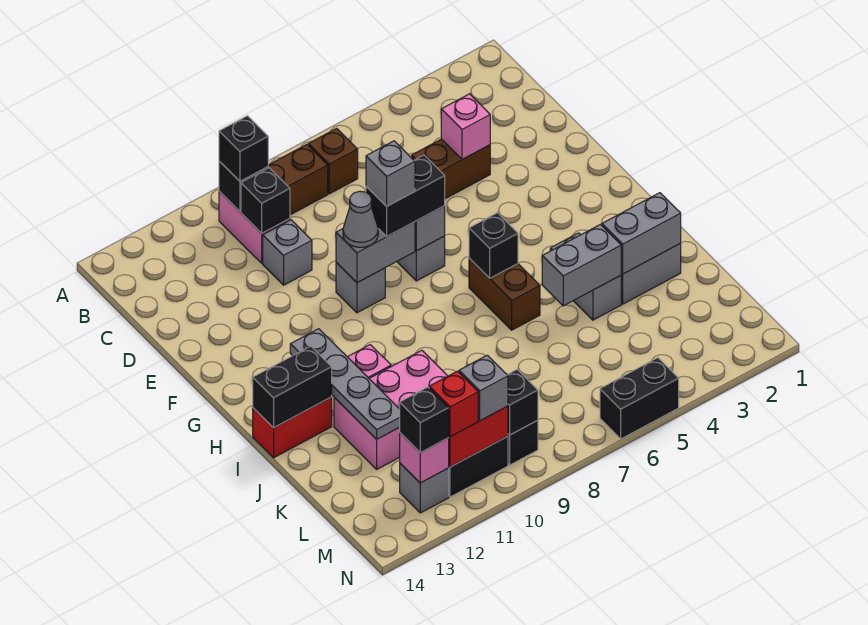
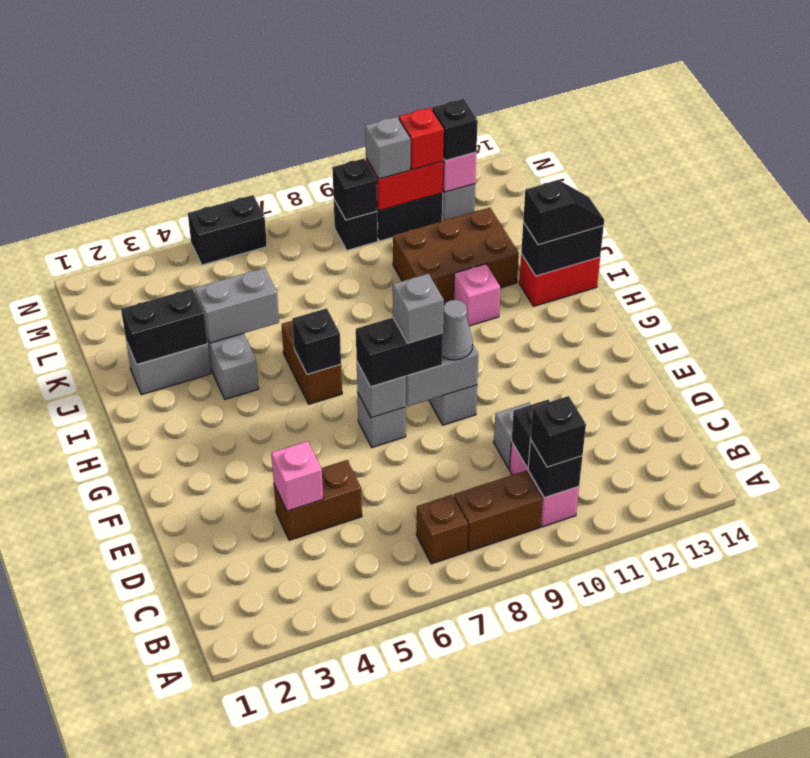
grey 1x4 plate [290,329,400,439] -> none
none -> black 1x2 slope [523,180,604,245]
grey 1x2 brick [602,193,681,274] -> black 1x2 brick [121,288,208,365]
pink 2x3 brick [334,350,447,469] -> brown 2x3 brick [393,208,519,305]

